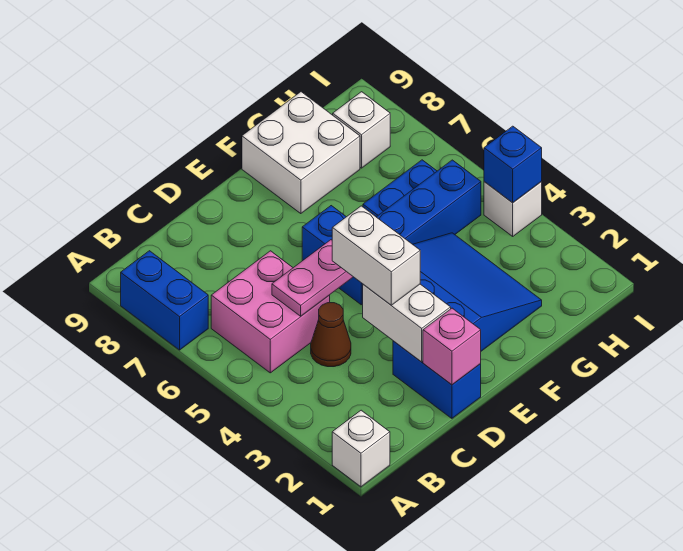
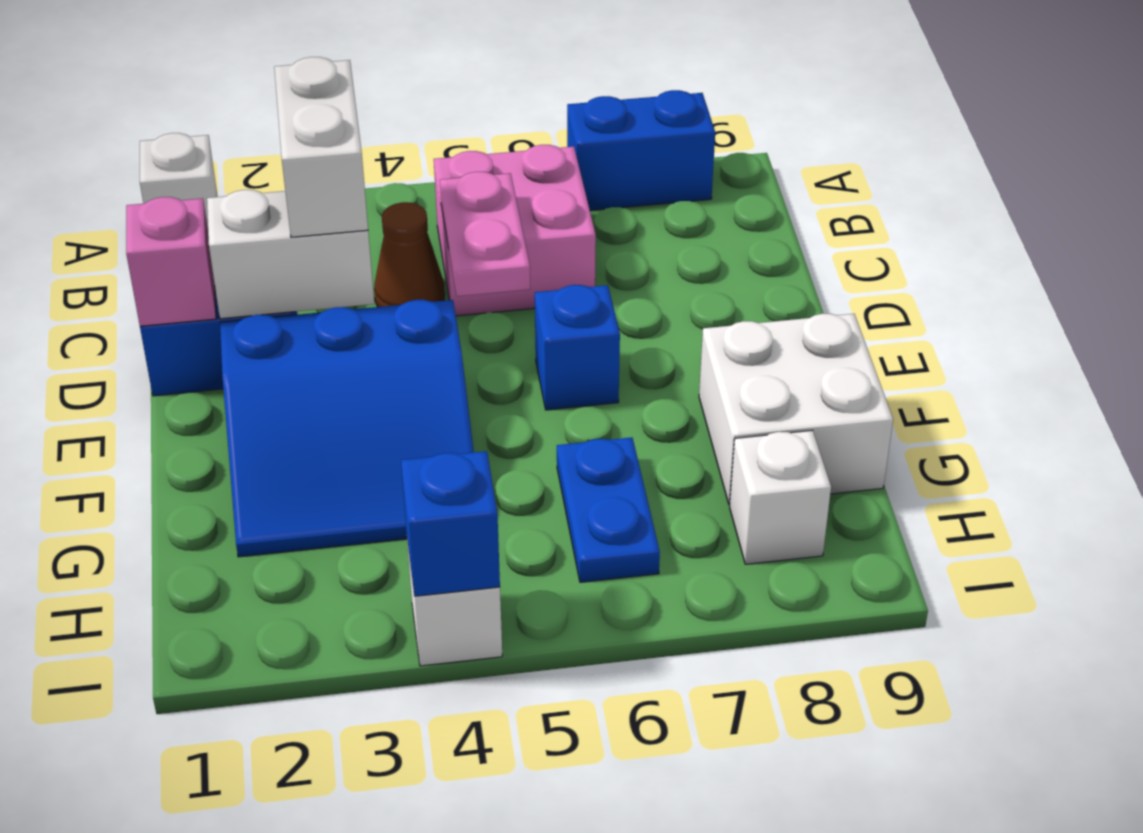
white 1x2 brick [332,206,420,305] -> white 1x2 brick turned to [274,57,368,237]
blue 1x4 brick [339,160,481,305] -> none

